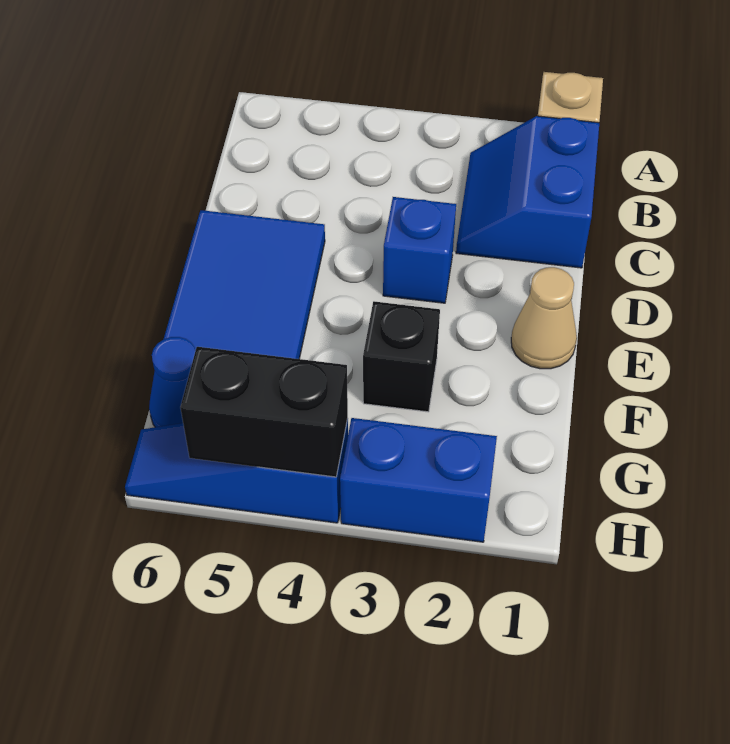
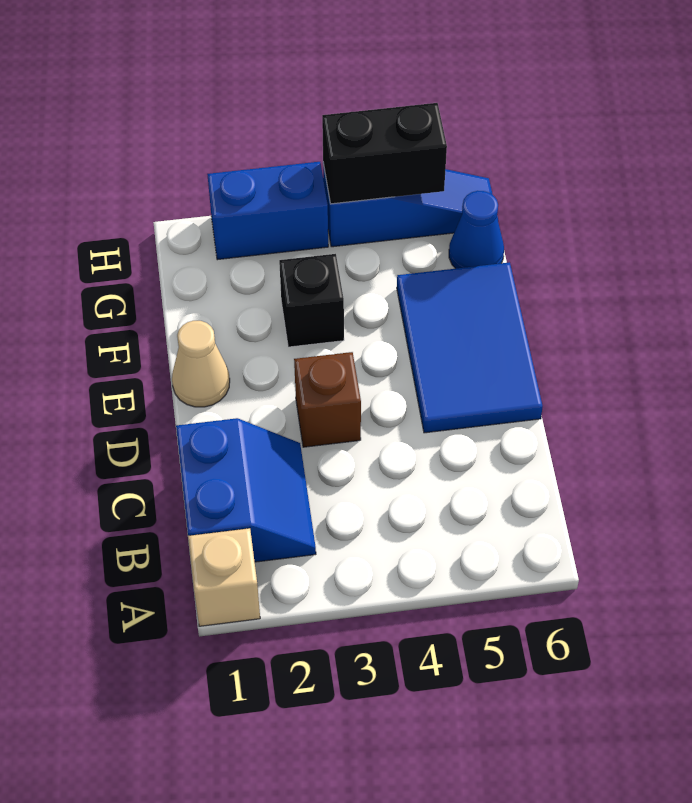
blue 1x1 brick [383,197,456,303] -> brown 1x1 brick [294,352,361,447]

